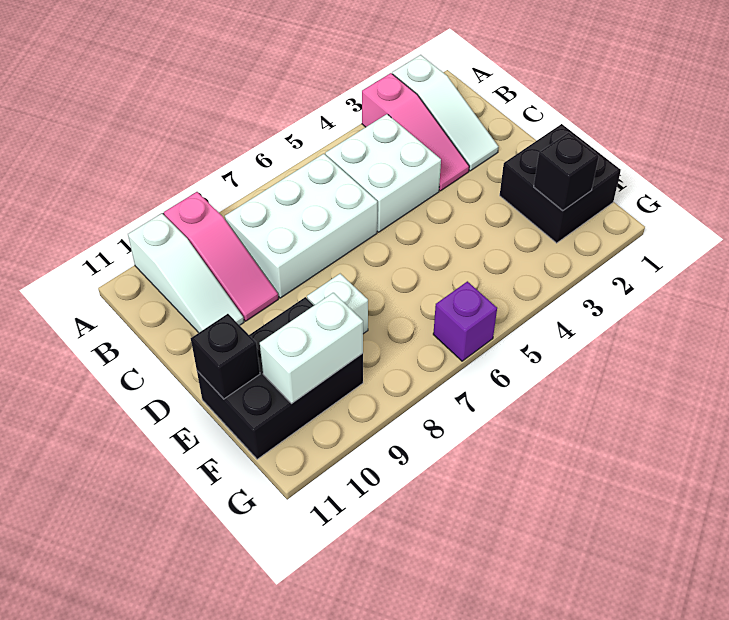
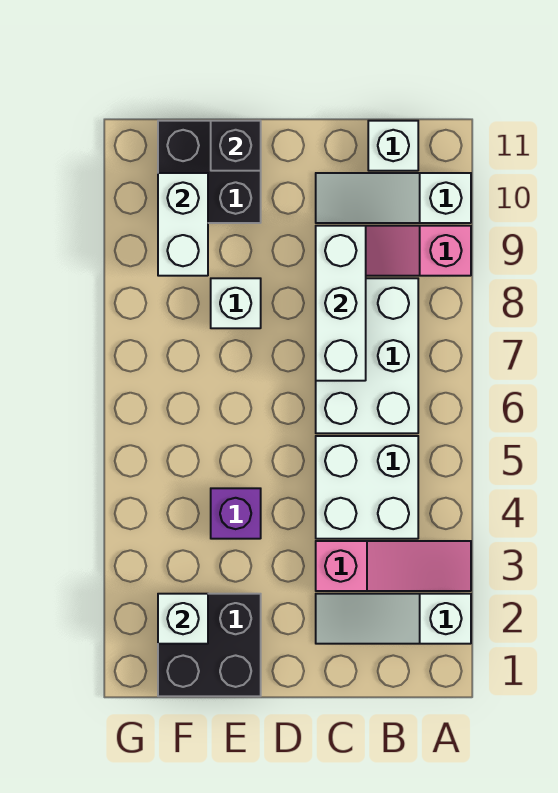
pink 1x3 slope [362,73,469,191] -> pink 1x3 slope turned to [316,541,471,591]
none -> white 1x1 brick [368,121,418,171]
none -> white 1x3 brick [316,226,366,381]
black 2x3 brick [197,297,363,459] -> black 2x2 brick [158,121,261,223]
black 1x1 brick [534,133,599,211] -> white 1x1 brick [158,594,208,644]
purple 1x1 brick [433,281,497,361] -> purple 1x1 brick moved to [211,488,261,539]

